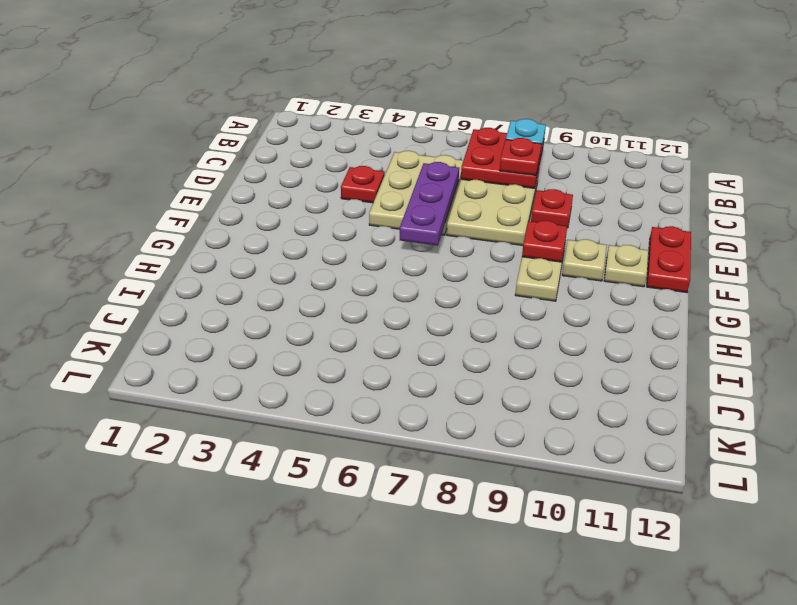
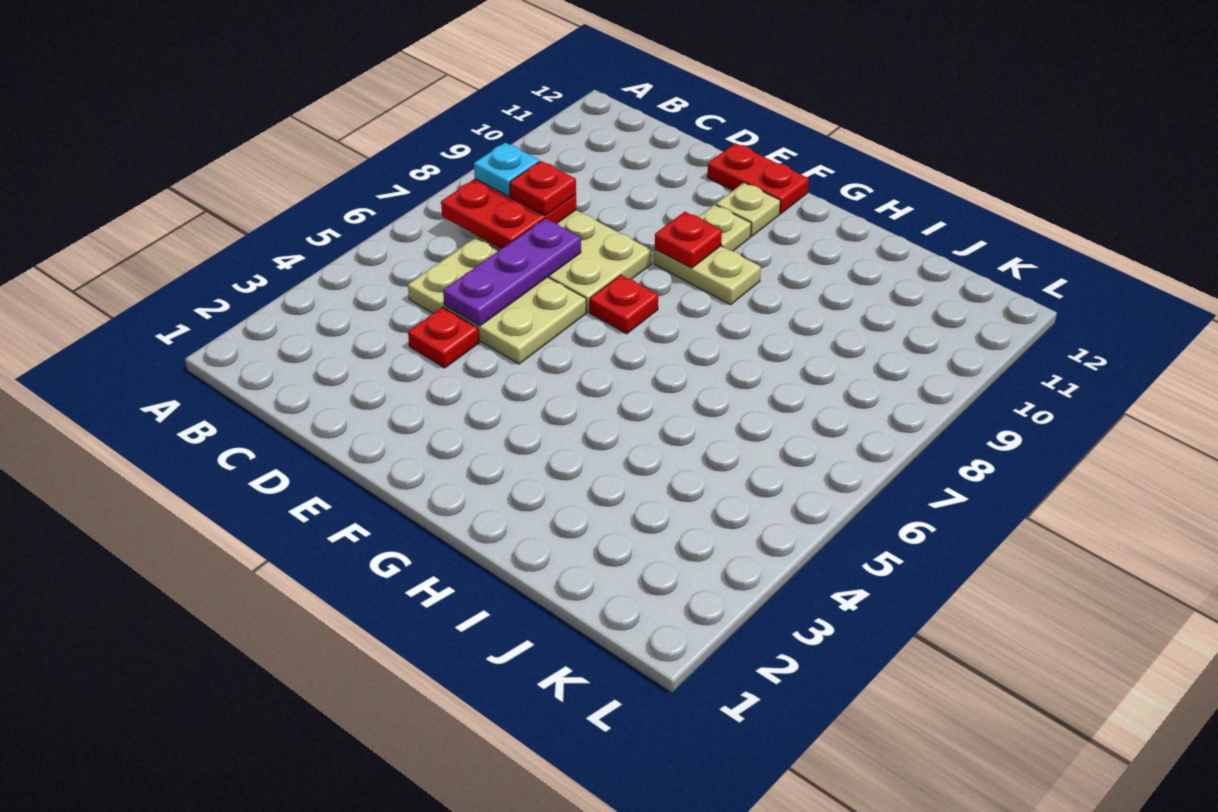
purple 1x3 plate [400,162,459,246] -> purple 1x3 plate turned to [443,218,581,326]
red 1x1 plate [531,189,573,228] -> red 1x1 plate moved to [590,275,658,334]

